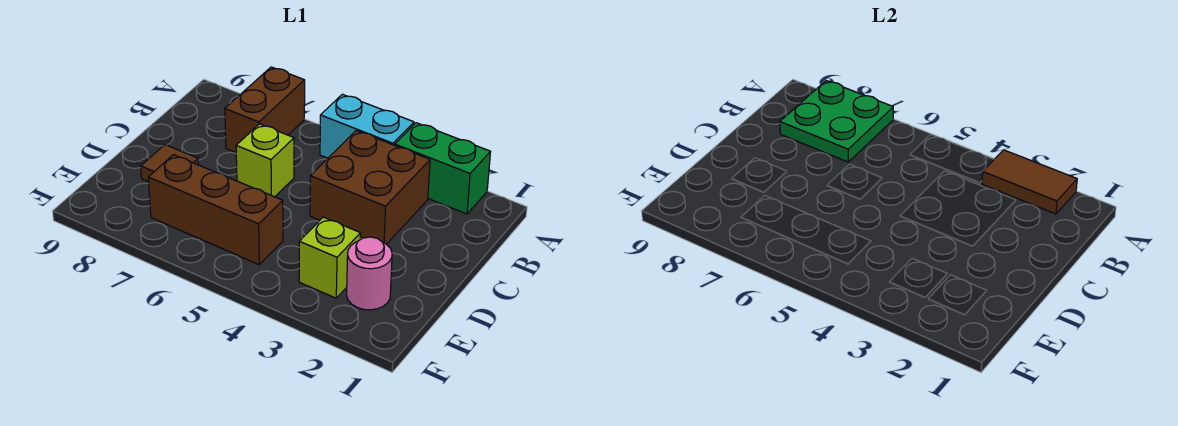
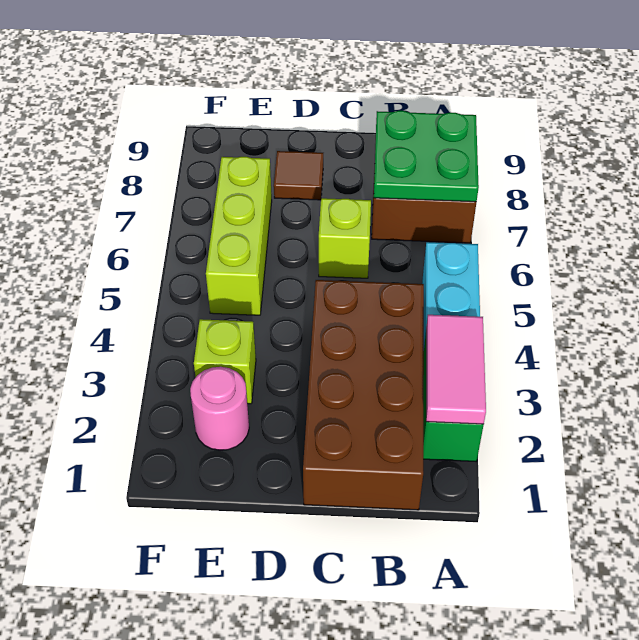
brown 1x2 tile [982,150,1077,214] -> pink 1x2 tile [426,315,486,424]
brown 2x2 brick [310,131,430,244] -> brown 2x4 brick [303,280,424,510]
brown 1x3 brick [148,155,283,265] -> lime 1x3 brick [206,157,272,315]

